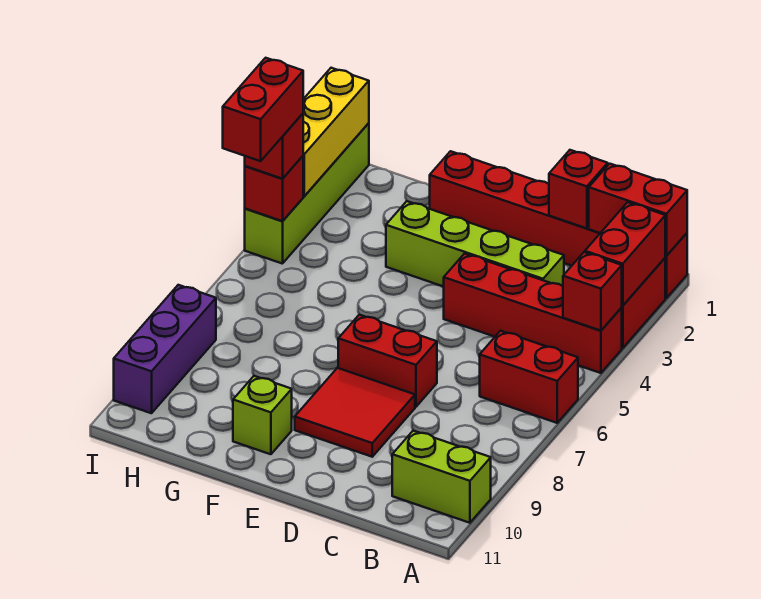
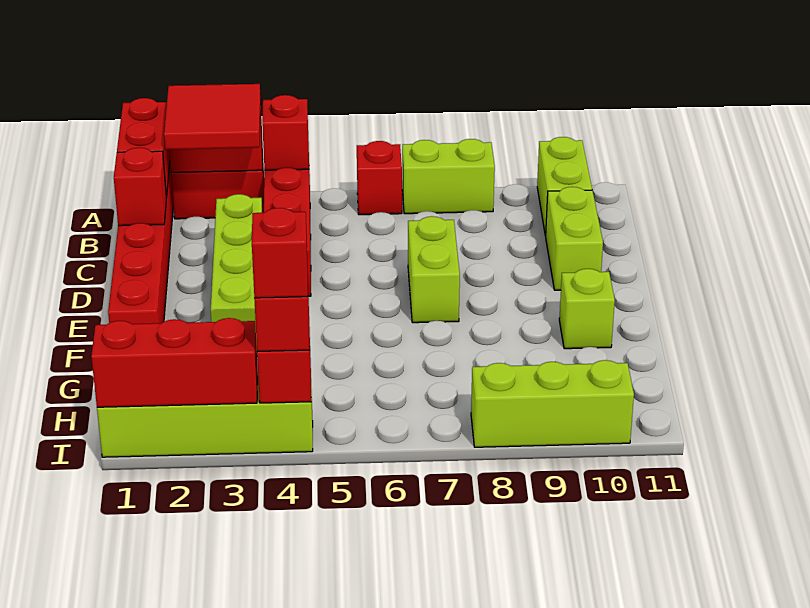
red 1x2 brick [480,331,578,423] -> red 1x1 brick [357,141,402,215]
none -> lime 1x2 brick [402,139,495,214]
none -> lime 1x2 brick [546,187,603,290]
red 1x2 brick [338,315,437,407] -> lime 1x2 brick [408,216,460,323]
red 2x2 tile [295,368,415,457] -> red 2x2 tile moved to [164,84,261,150]
yellow 1x3 brick [303,68,369,196] -> red 1x3 brick [91,318,258,407]
red 1x2 brick [223,58,303,161] -> red 1x1 brick [252,208,308,298]
purple 1x3 brick [114,285,216,413] -> lime 1x3 brick [471,360,634,447]

